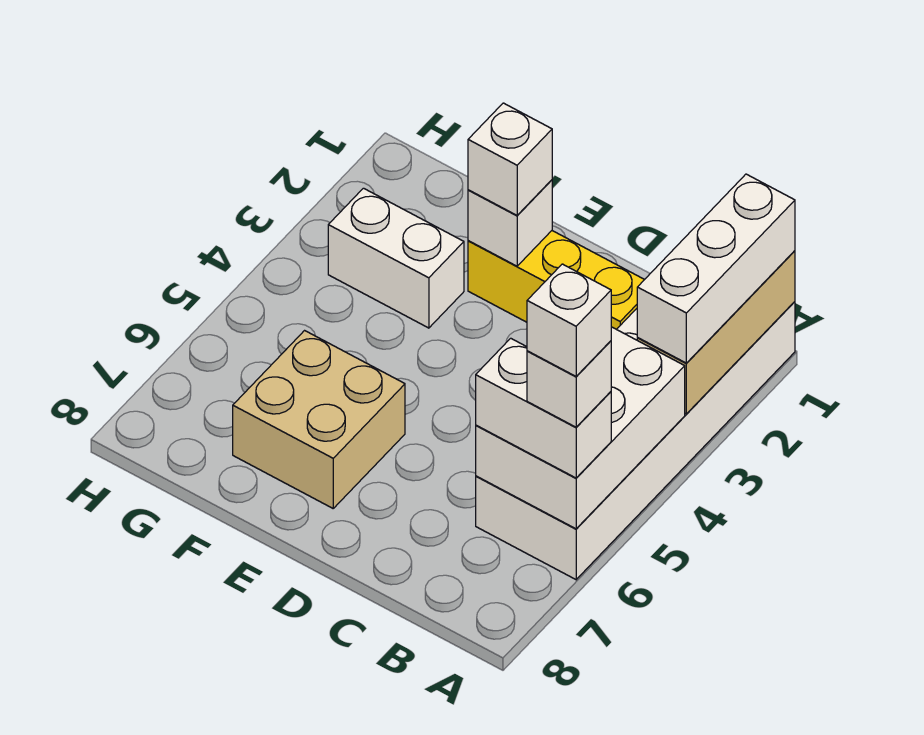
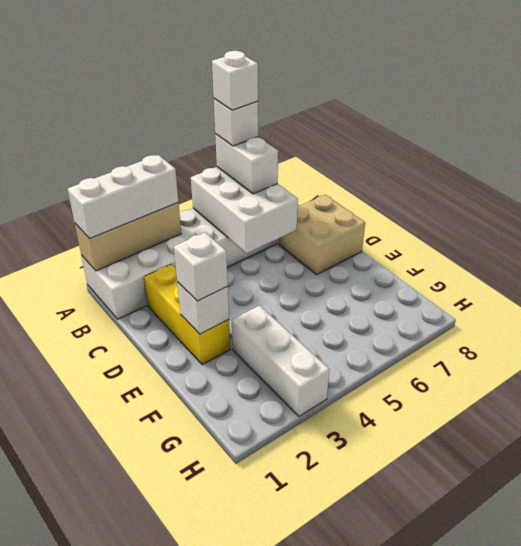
white 2x3 brick [476,327,685,529] -> white 2x3 brick turned to [191,167,298,253]
tan 2x2 brick [233,331,405,508] -> tan 2x2 brick moved to [279,195,365,275]
white 1x2 brick [328,188,464,328] -> white 1x3 brick [232,305,330,416]

